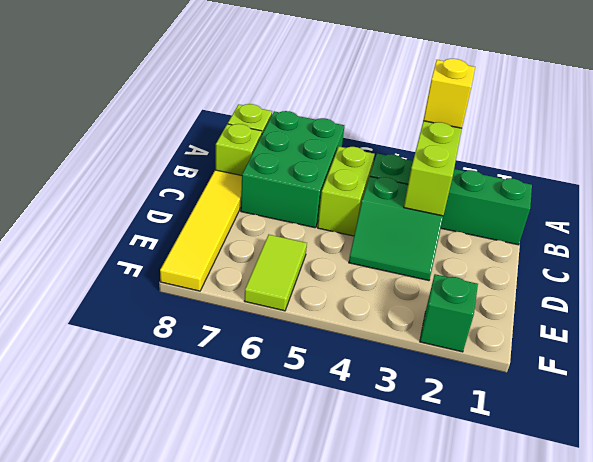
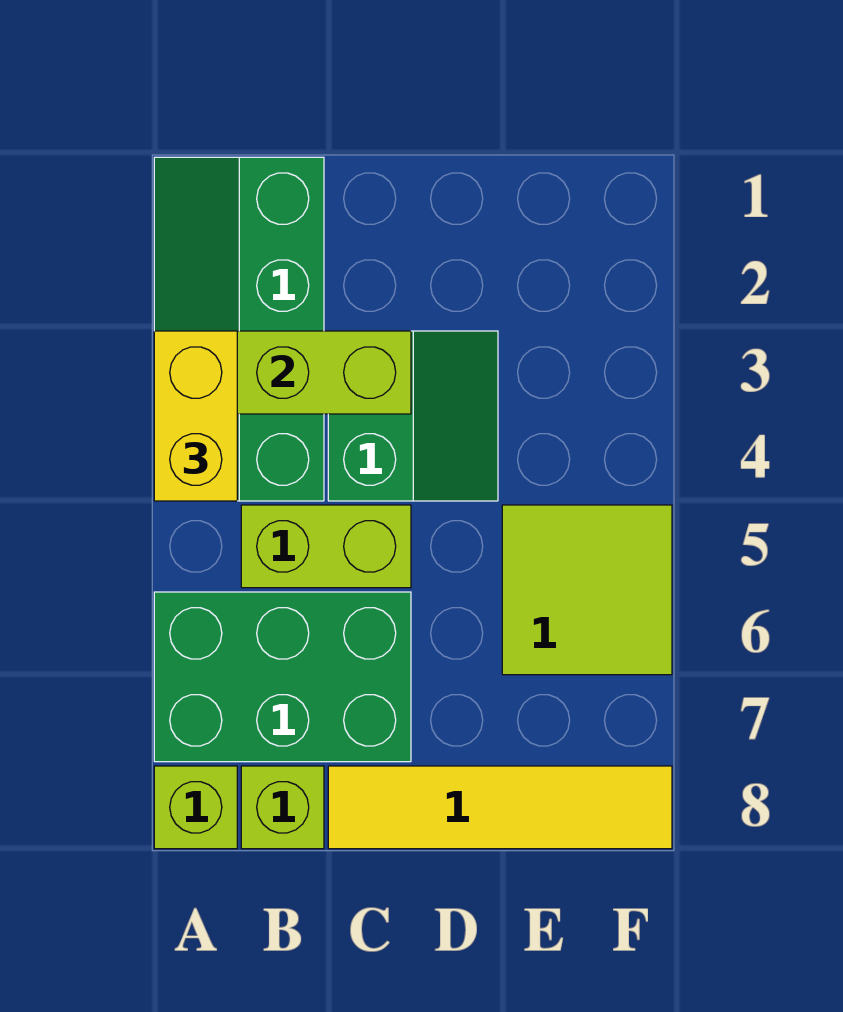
yellow 1x1 brick [423,59,475,128] -> yellow 1x2 brick [154,331,237,501]
lime 1x2 tile [245,235,307,311] -> lime 2x2 tile [502,505,672,675]
green 1x1 brick [420,274,478,352] -> none

